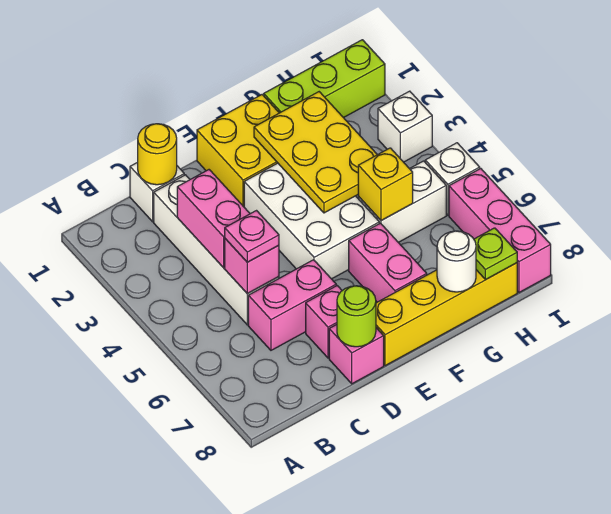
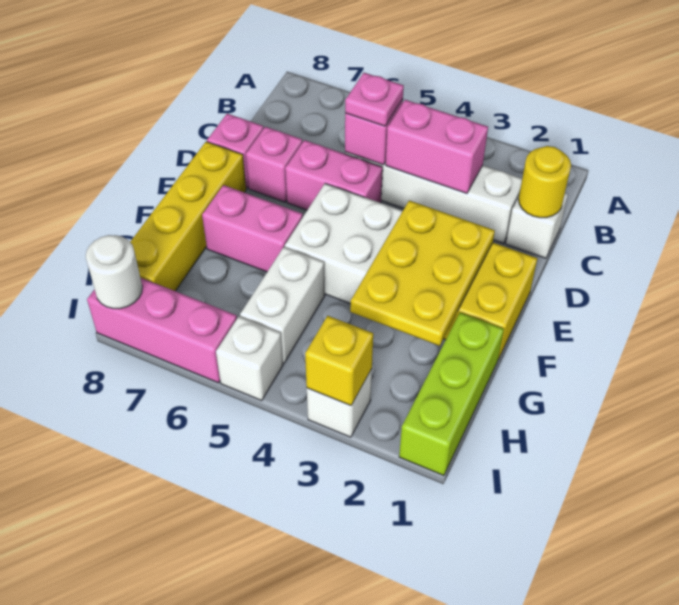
pink 1x2 brick [248,260,336,350] -> pink 1x2 brick turned to [285,140,383,210]
lime 1x1 round brick [337,286,376,347] -> none
yellow 2x3 plate [254,92,377,213] -> yellow 2x3 plate turned to [350,200,495,346]
yellow 1x1 brick [358,148,413,221] -> yellow 1x1 brick moved to [305,316,373,406]
white 1x1 round brick [437,231,476,292] -> white 1x1 round brick moved to [86,235,142,309]
lime 1x1 plate [474,228,517,280] -> none

